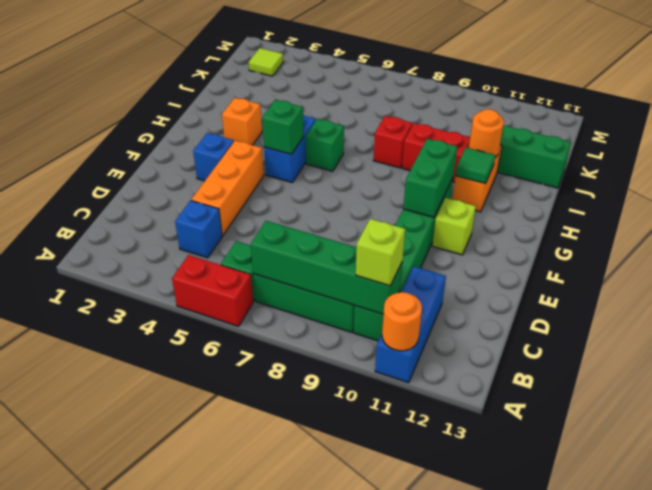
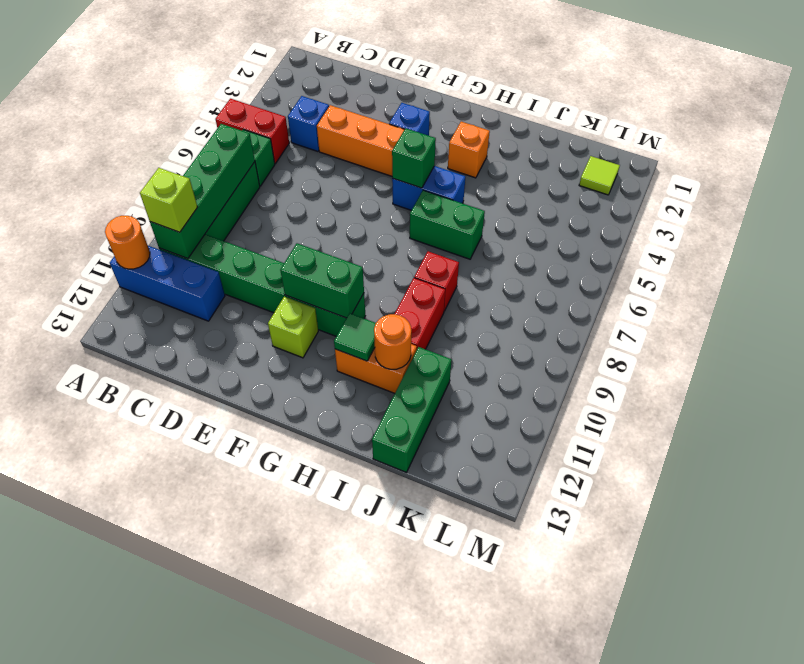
red 1x2 brick [172,255,253,326] -> red 1x2 brick turned to [215,99,289,164]
green 1x1 brick [306,119,344,171] -> green 1x2 brick [410,190,485,259]

